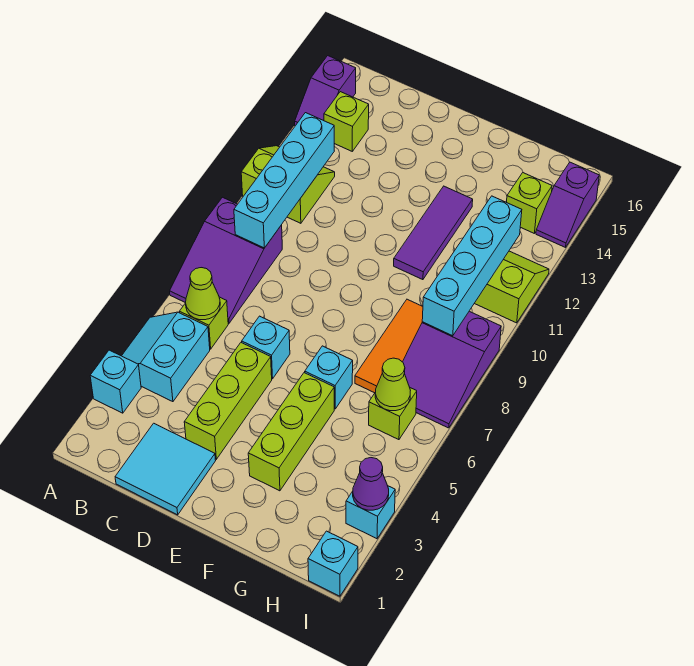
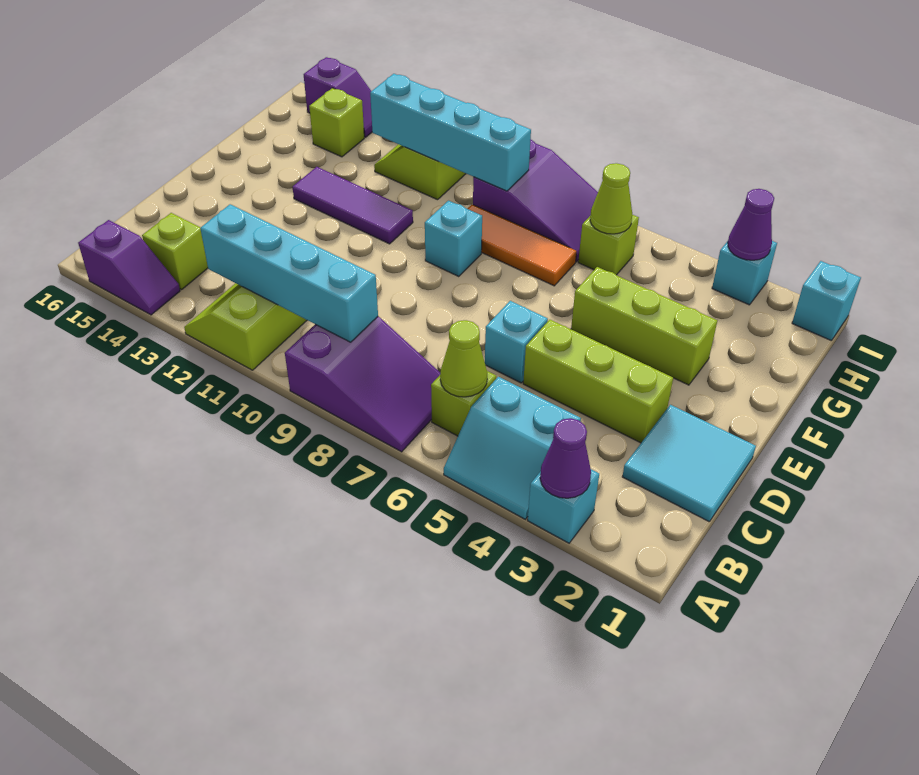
none -> purple 1x1 cone [540,418,591,498]
cyan 1x1 brick [305,346,353,409] -> cyan 1x1 brick moved to [425,201,482,276]

